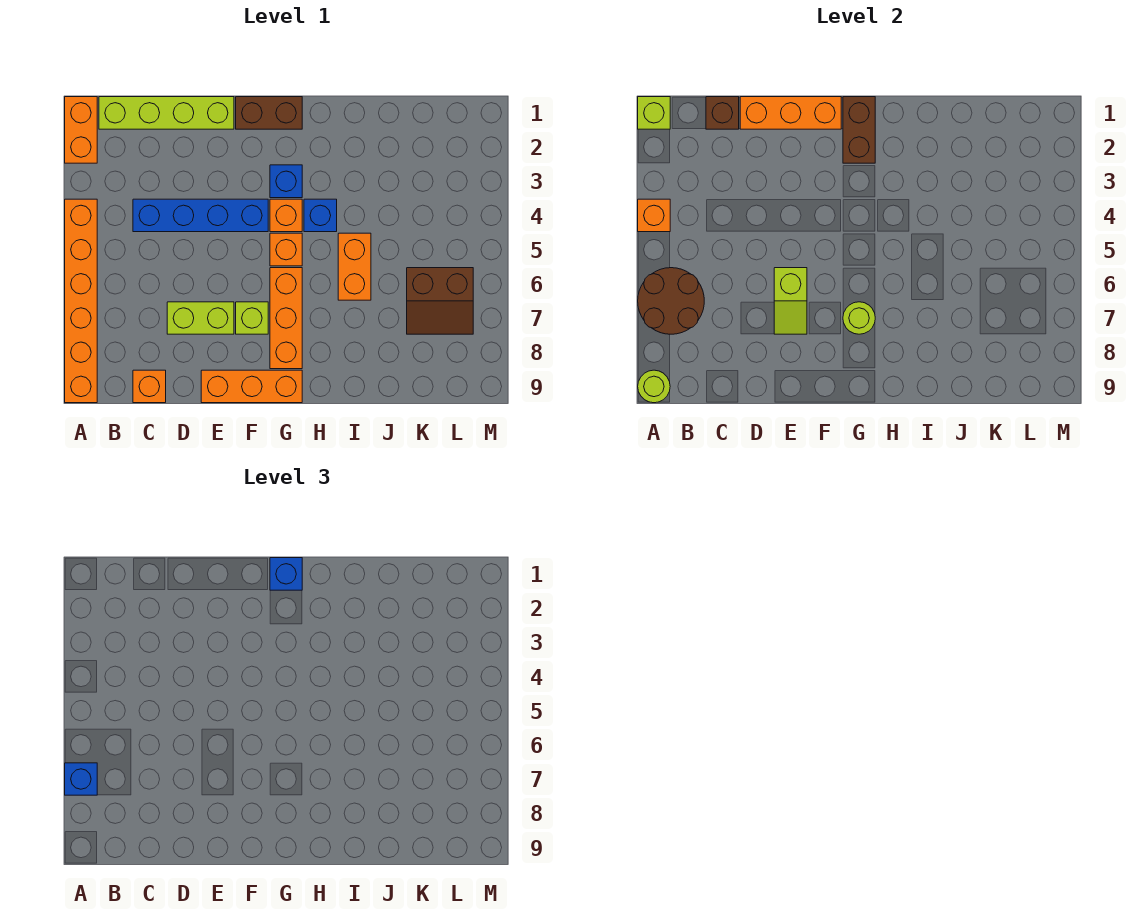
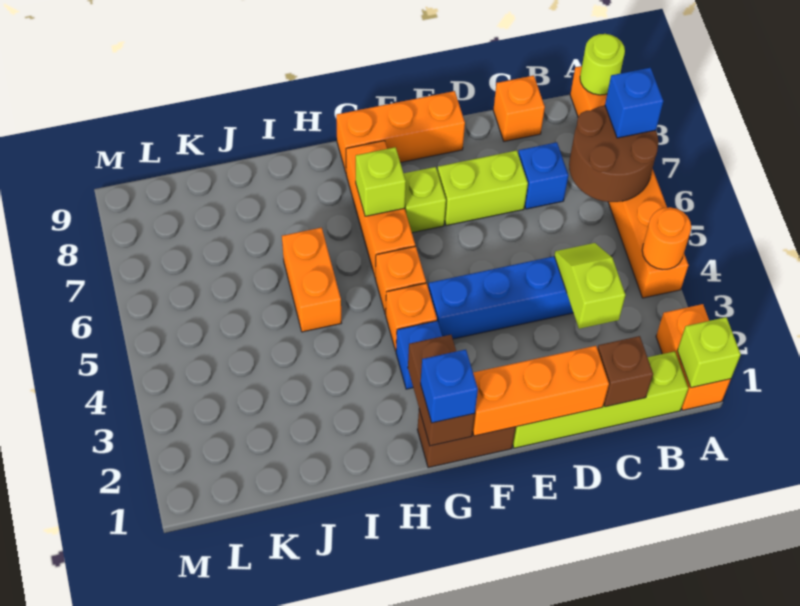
orange 1x1 brick [638,199,670,232] -> orange 1x1 round brick [642,207,691,269]
lime 1x2 slope [774,268,807,334] -> lime 1x2 slope moved to [554,243,625,329]
lime 1x1 round brick [843,302,875,334] -> lime 1x1 brick [356,147,406,216]
blue 1x1 brick [304,199,337,232] -> blue 1x1 brick moved to [518,142,568,209]
brown 2x2 slope [407,268,473,334] -> none

